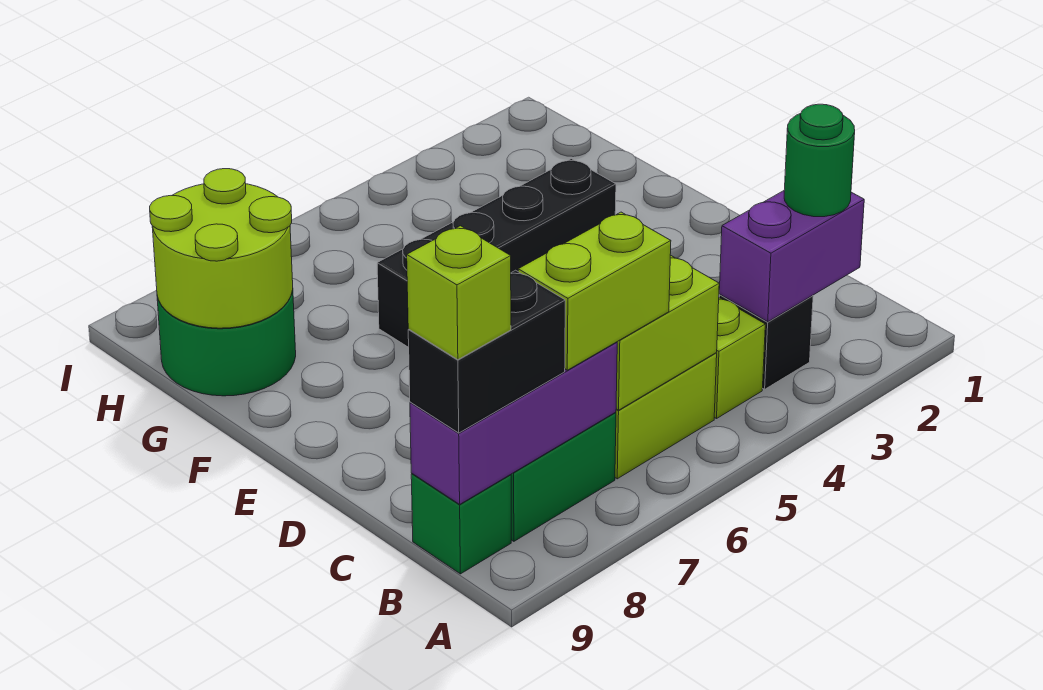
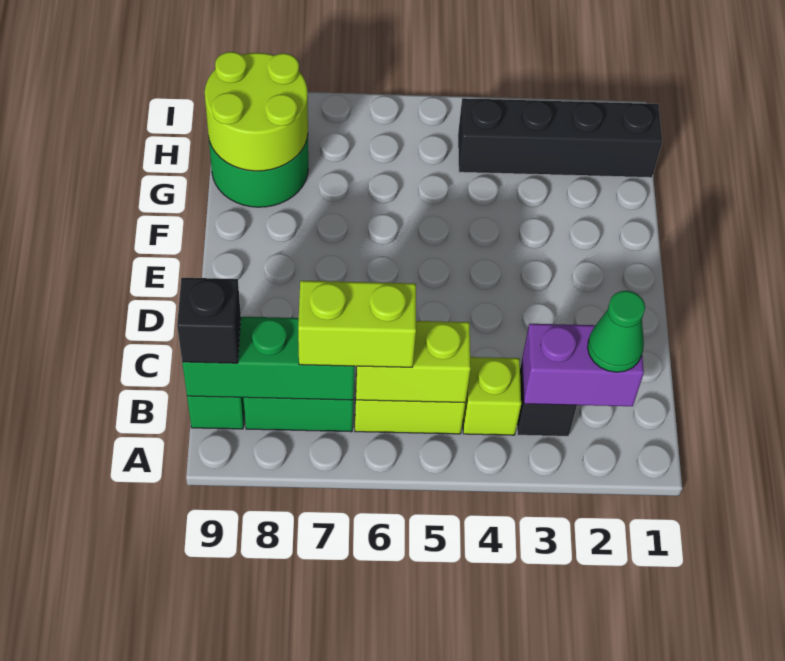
green 1x1 round brick [784,104,855,217] -> green 1x1 cone [588,291,645,372]
purple 1x3 brick [410,342,617,504] -> green 1x3 brick [182,317,354,400]
black 1x2 brick [408,270,565,433] -> black 1x1 brick [177,278,241,363]
lime 1x1 brick [407,226,511,360] -> none
black 1x4 brick [377,159,616,347] -> black 1x4 brick moved to [458,98,662,178]

